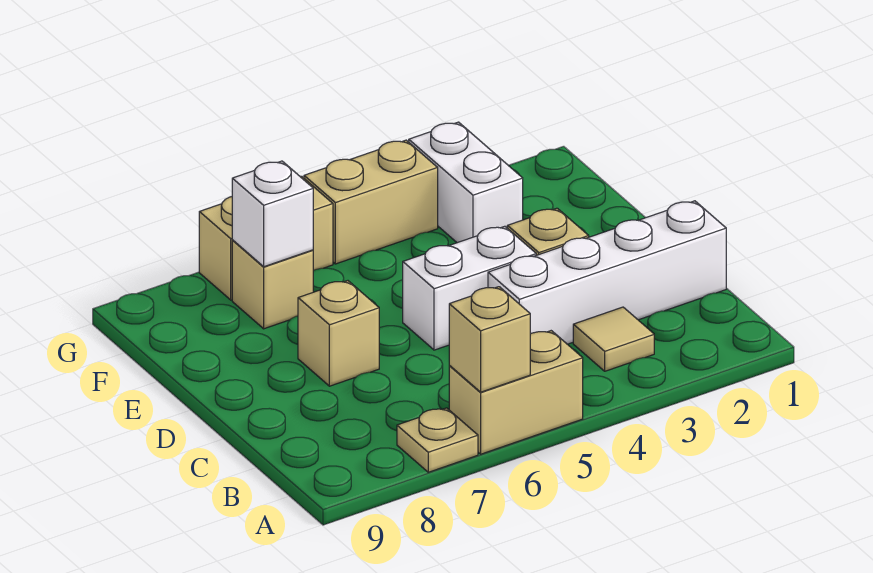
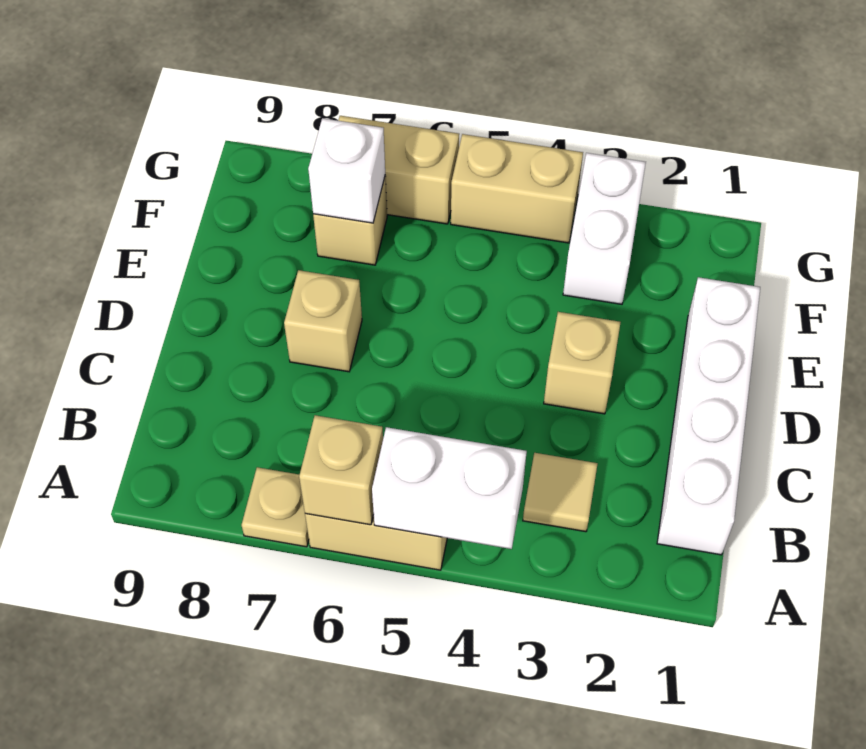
white 1x4 brick [488,201,726,344] -> white 1x4 brick turned to [657,277,760,555]
white 1x2 brick [403,226,536,350] -> white 1x2 brick moved to [372,427,527,549]

